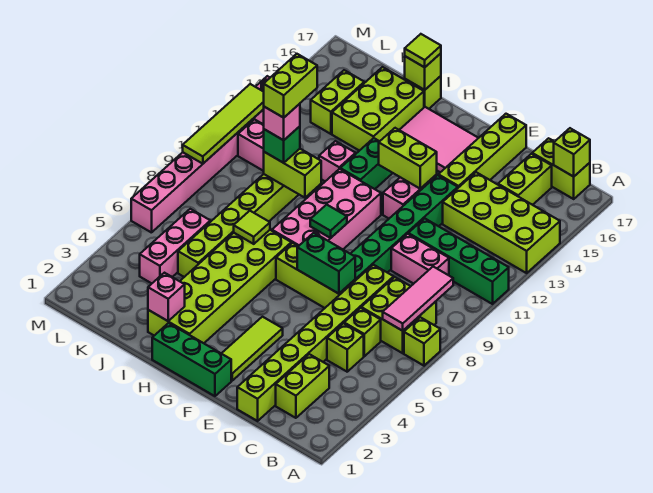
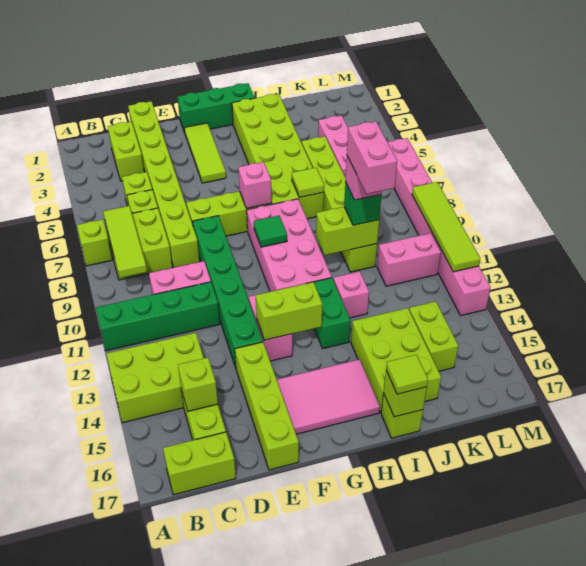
lime 2x4 brick [443,172,560,273] -> lime 2x3 brick [106,333,204,423]
pink 1x3 tile [383,267,453,331] -> lime 1x3 tile [103,206,147,278]
lime 1x1 brick [554,128,590,177] -> lime 1x1 brick moved to [178,357,218,411]
green 1x2 brick [297,233,355,294] -> none
pink 1x1 brick [148,273,185,321] -> pink 1x1 brick moved to [238,162,272,208]
lime 1x2 brick [264,54,317,118] -> pink 1x2 brick [347,121,397,194]

